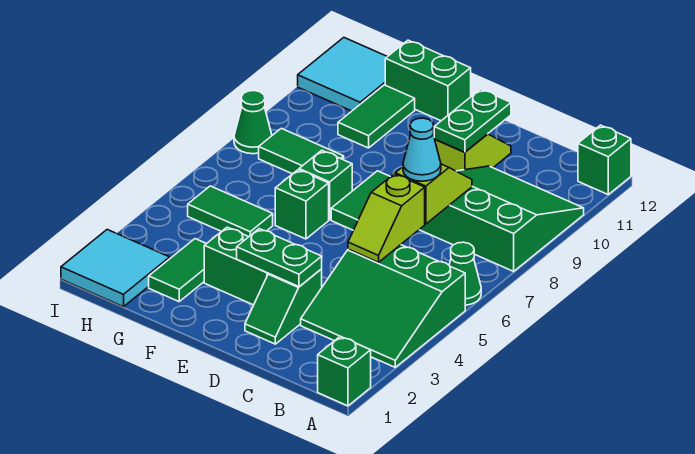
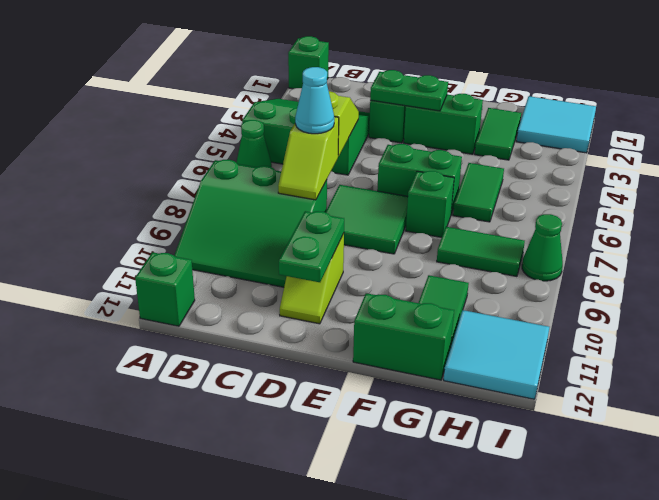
green 1x1 brick [275,170,329,239] -> green 1x2 brick [377,144,462,214]
green 1x2 tile [188,186,273,237] -> green 1x2 tile turned to [453,163,504,222]

